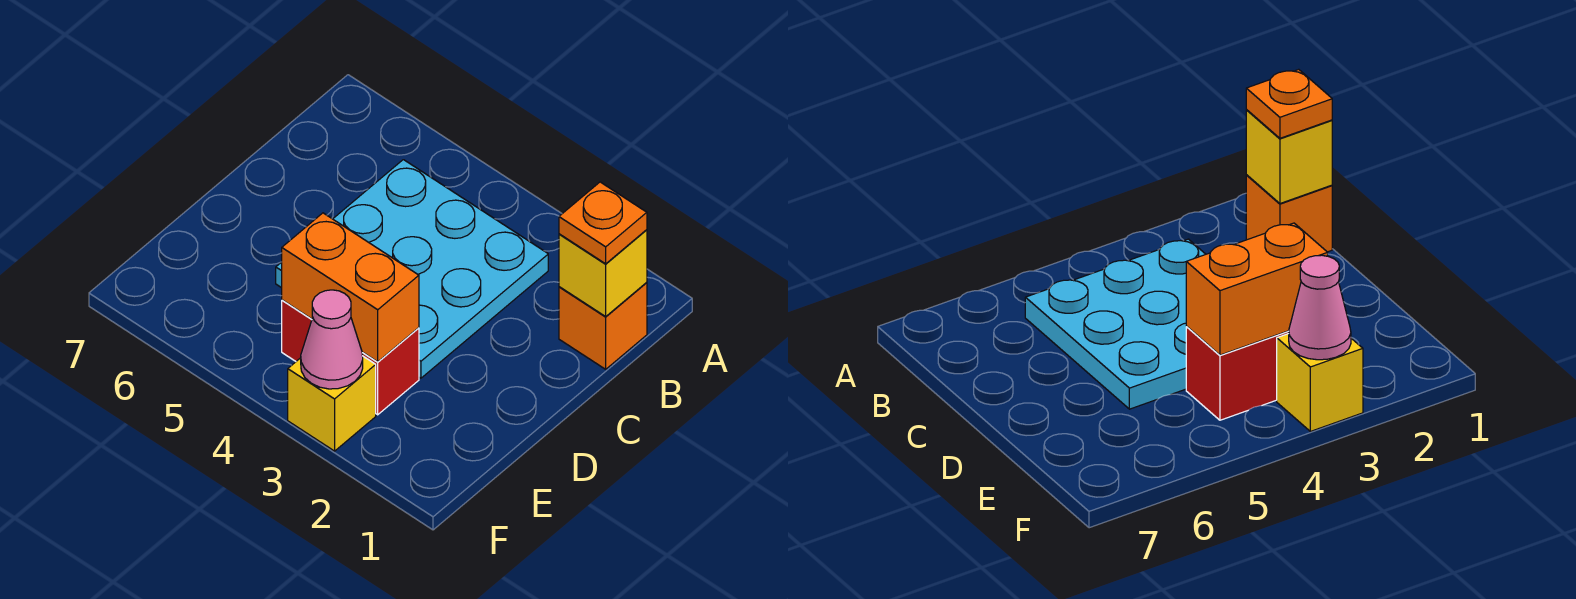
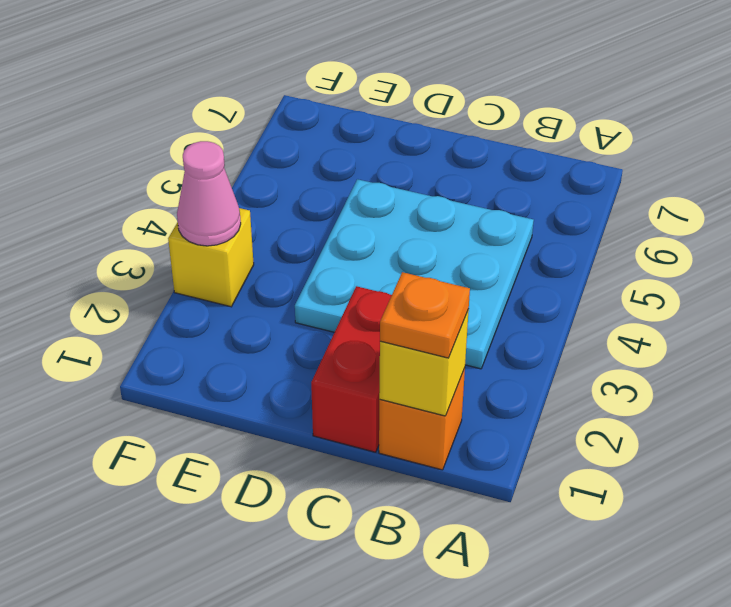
red 1x2 brick [282,300,419,415] -> red 1x2 brick moved to [311,286,392,452]
orange 1x2 brick [282,213,419,362] -> none

